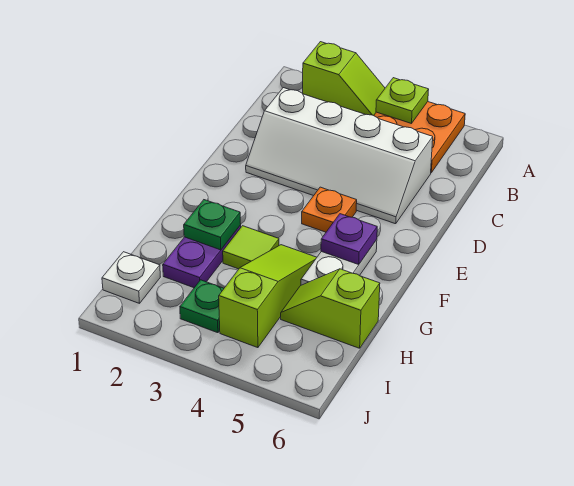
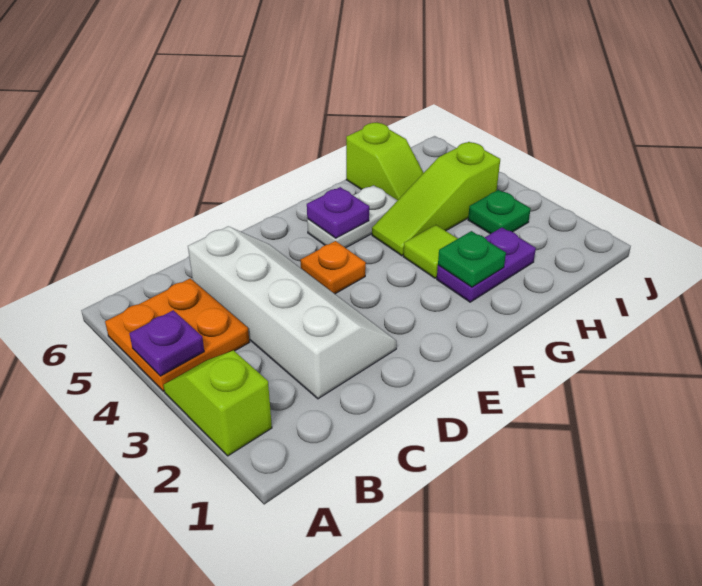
lime 1x1 plate [376,78,429,124] -> purple 1x1 plate [129,310,204,376]
white 1x1 plate [102,252,160,303] -> none

